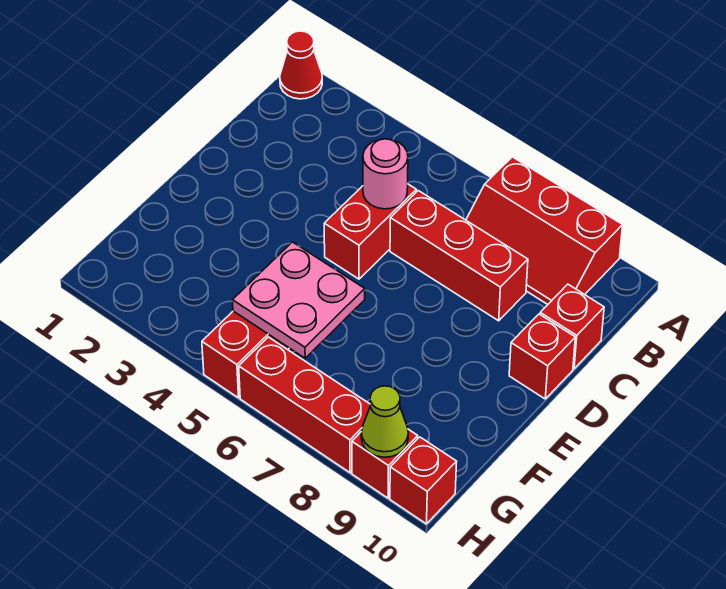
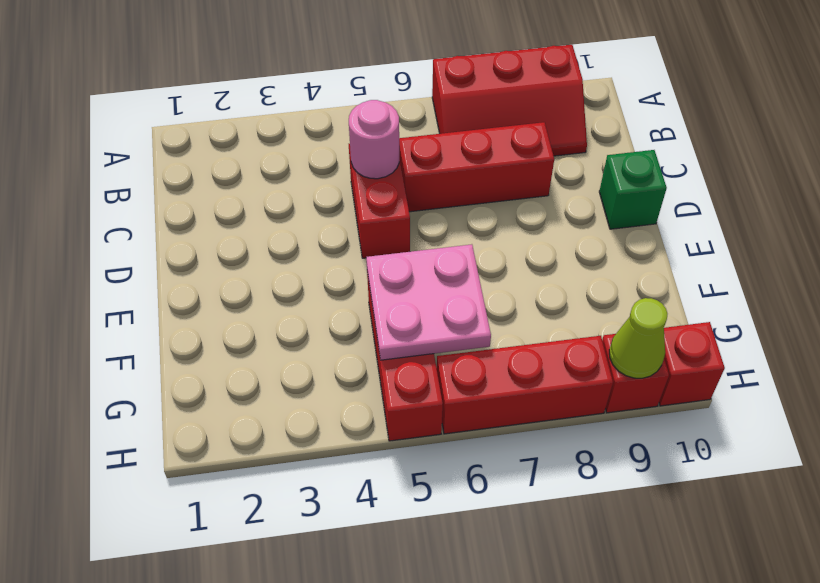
red 1x1 cone [280,31,322,99] -> none
red 1x1 brick [540,284,604,369] -> none
red 1x1 brick [509,314,575,399] -> green 1x1 brick [599,150,667,229]

